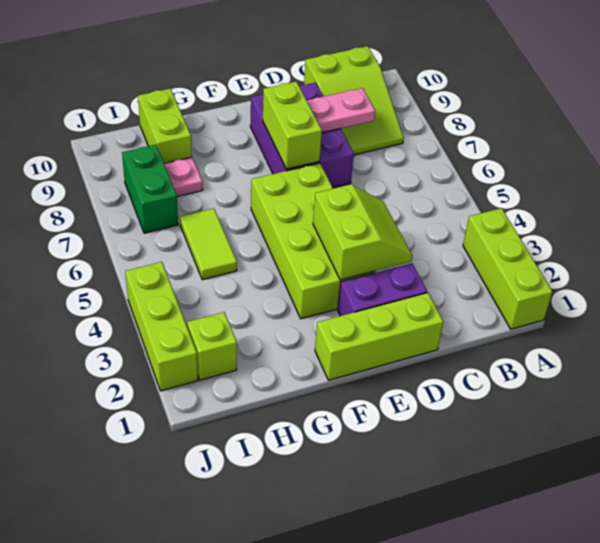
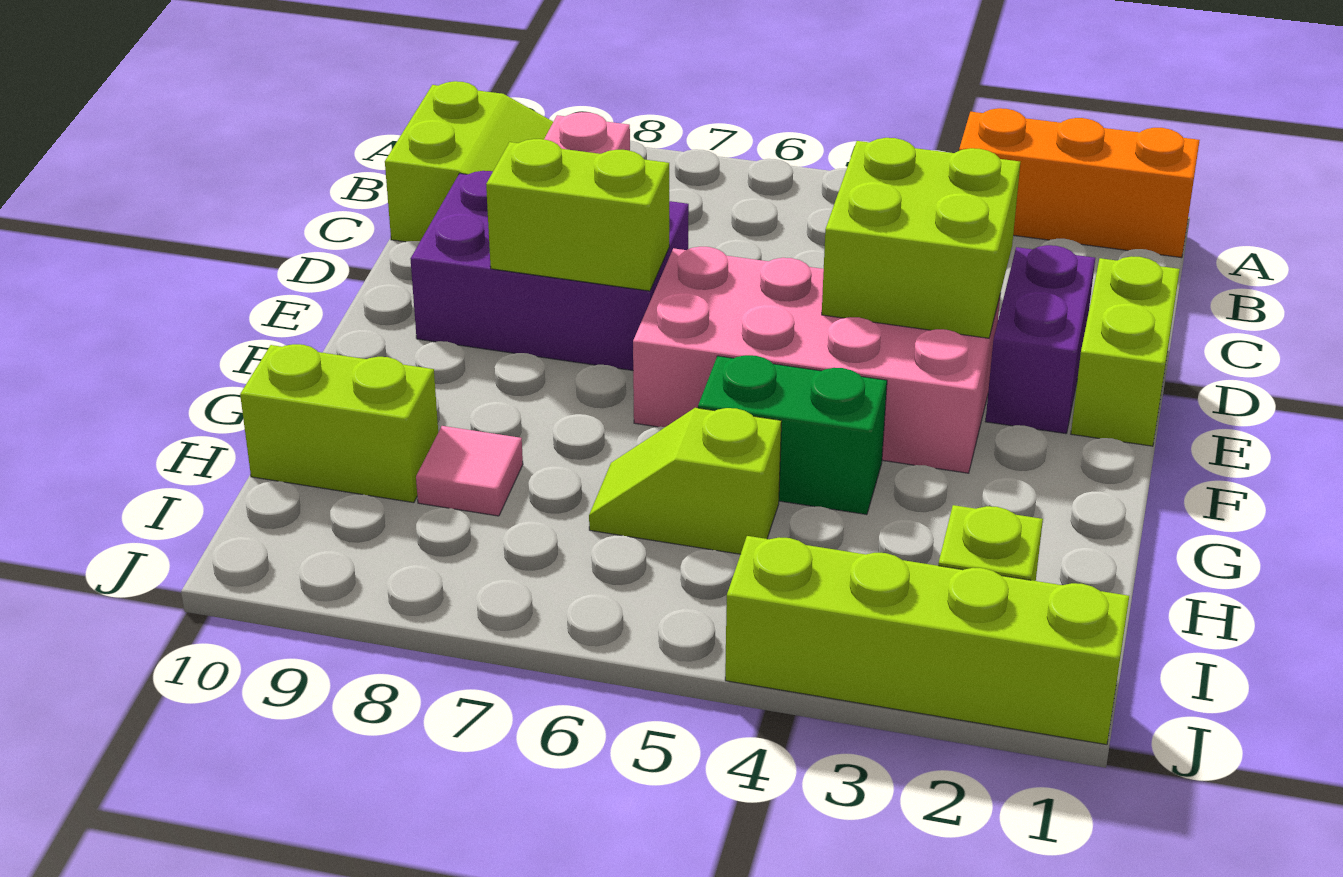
lime 1x3 brick [463,208,552,329] -> orange 1x3 brick [959,108,1200,258]
lime 1x3 brick [315,293,443,380] -> lime 1x2 brick [1071,256,1180,446]
lime 2x2 slope [313,185,412,280] -> lime 2x2 brick [822,138,1020,338]
lime 2x4 brick [251,163,375,319] -> pink 2x4 brick [633,247,1000,473]
lime 1x2 tile [180,208,237,280] -> lime 1x2 slope [589,408,782,554]
pink 1x1 plate [164,157,203,197] -> pink 1x1 tile [416,426,523,516]
green 1x2 brick [122,145,178,233] -> green 1x2 brick moved to [698,355,887,515]
lime 1x3 brick [125,262,198,391] -> lime 1x4 brick [725,536,1129,745]

